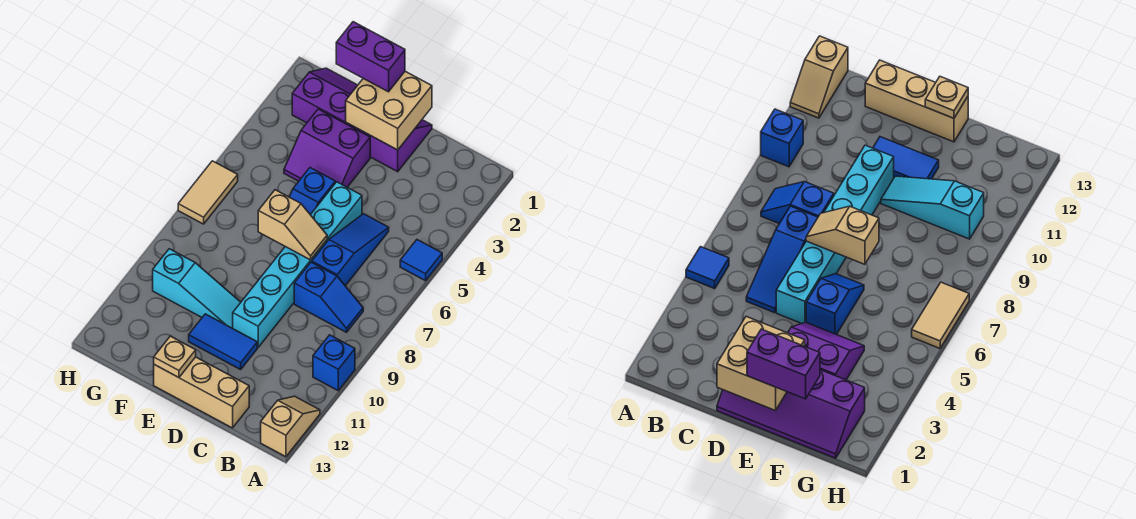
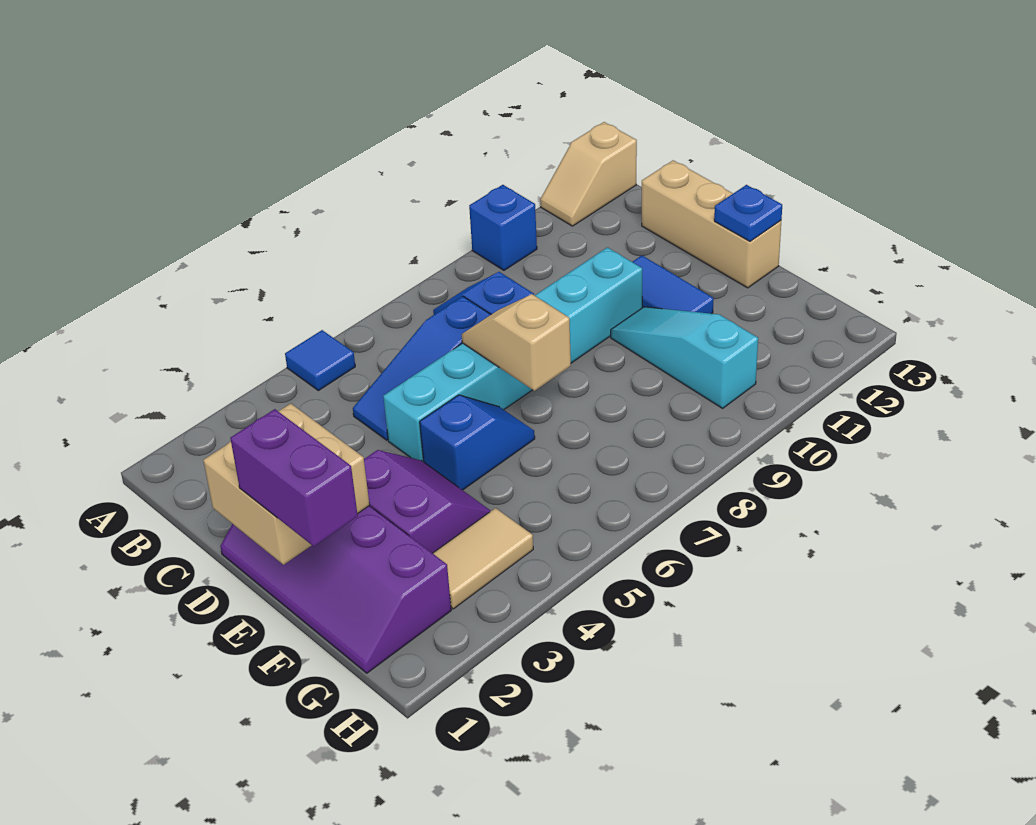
tan 1x1 plate [154,336,196,378] -> blue 1x1 plate [714,185,782,241]
tan 1x2 tile [178,161,238,224] -> tan 1x2 tile moved to [433,508,533,609]

